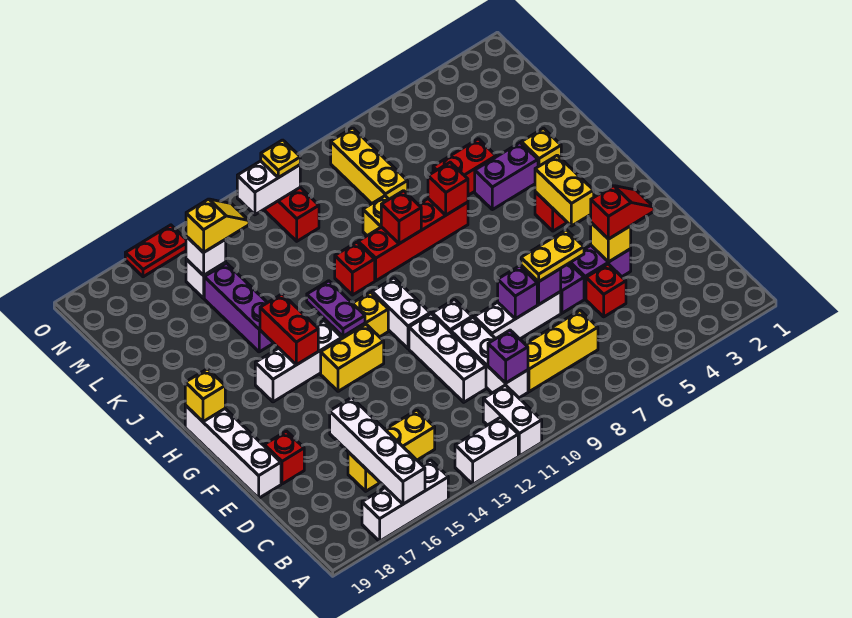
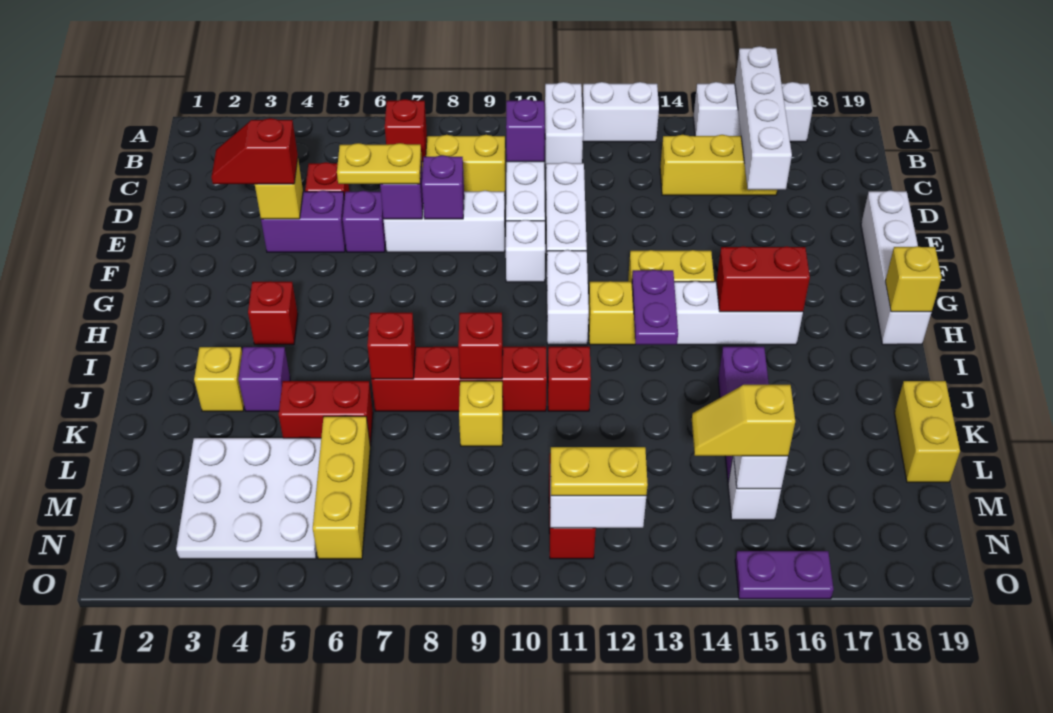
red 1x1 brick [264,431,304,484] -> red 1x1 brick moved to [385,99,427,162]
yellow 1x2 brick [535,155,594,226] -> yellow 1x2 brick moved to [895,381,960,482]
red 1x2 brick [260,294,318,365] -> red 1x2 brick turned to [716,246,810,312]
purple 1x2 brick [475,143,538,210] -> purple 1x1 brick [238,347,290,411]
none -> white 3x3 plate [176,438,321,559]
yellow 1x3 brick [331,128,408,203] -> yellow 1x3 brick moved to [313,416,370,559]
yellow 1x1 plate [261,140,300,178] -> yellow 1x2 plate [551,447,648,496]
red 1x2 plate [125,225,186,277] -> purple 1x2 plate [735,551,833,599]

